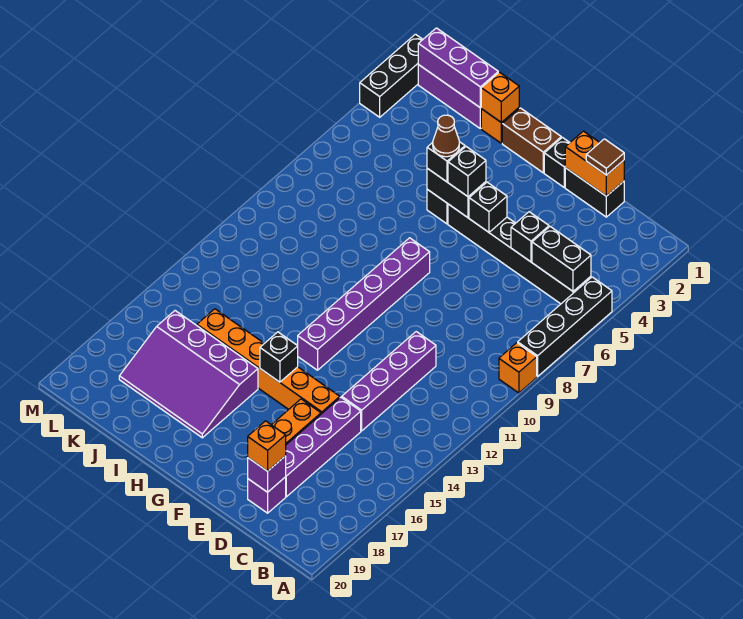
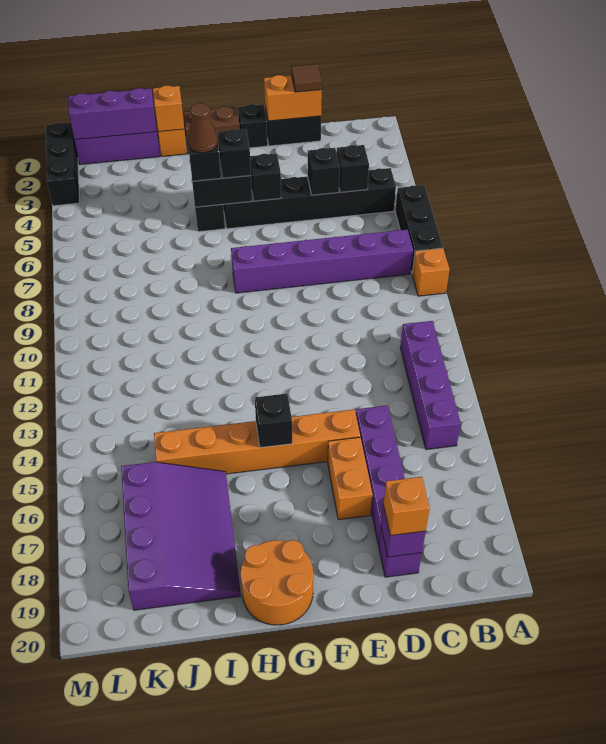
black 1x4 brick [518,277,612,376] -> black 1x3 brick [395,185,443,273]
black 1x2 brick [532,227,591,291] -> black 1x1 brick [336,145,369,192]
purple 1x4 brick [342,332,436,431] -> purple 1x4 brick moved to [400,321,461,450]
purple 1x6 brick [298,238,430,370] -> purple 1x6 brick turned to [231,230,413,293]
none -> orange 2x2 round brick [241,540,313,625]
purple 3x4 slope [119,311,258,438] -> purple 3x4 slope turned to [121,462,241,610]

